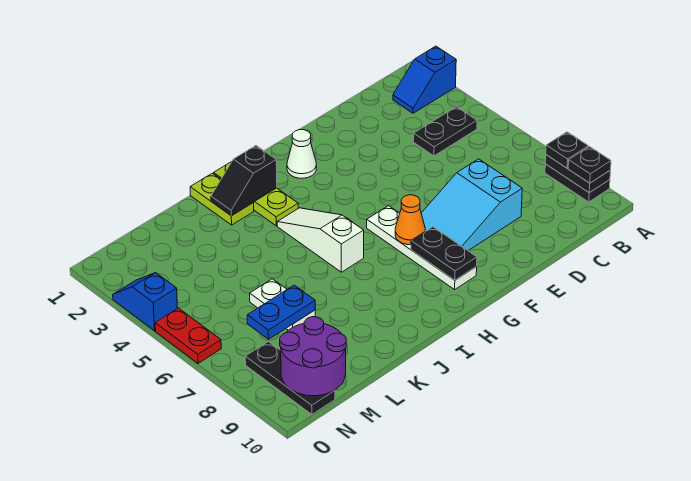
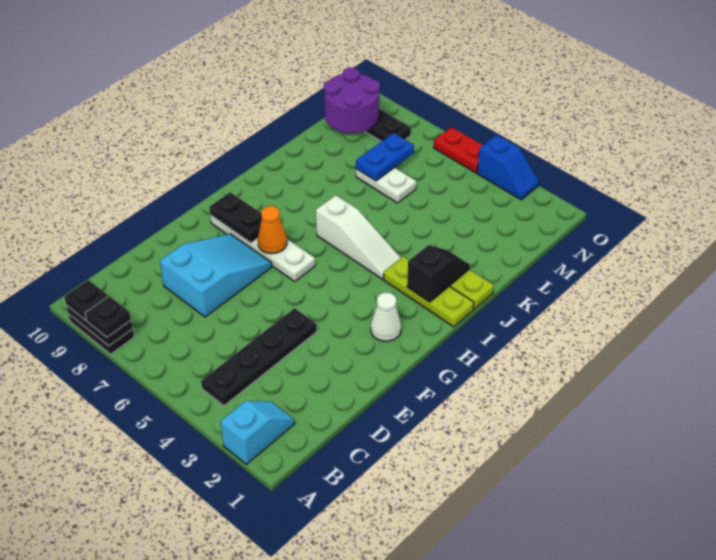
blue 1x2 slope [393,46,456,113] -> cyan 1x2 slope [220,401,295,464]
black 1x2 plate [413,107,477,156] -> black 1x4 plate [201,308,317,406]

